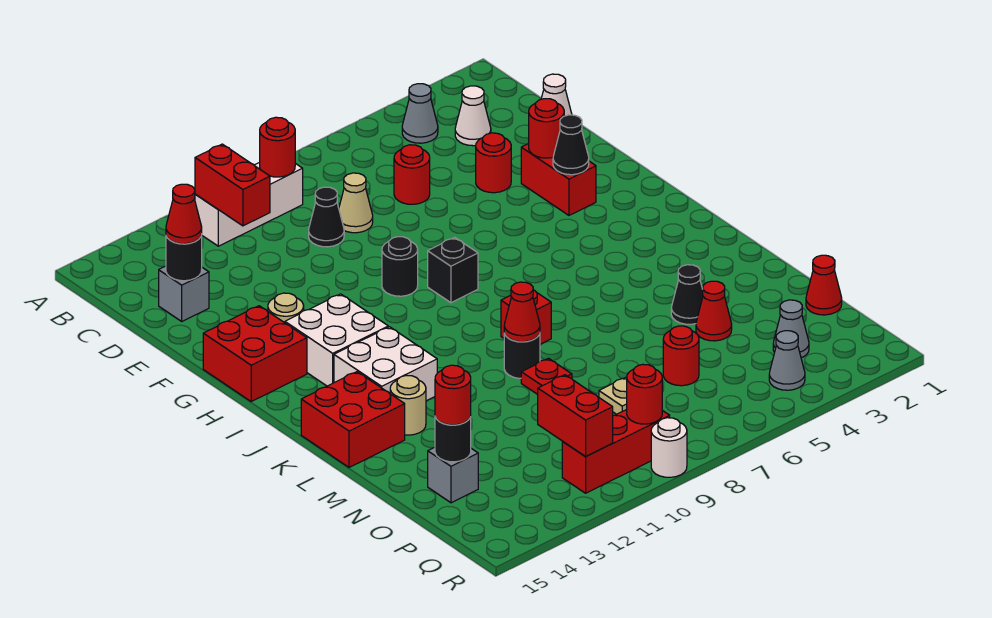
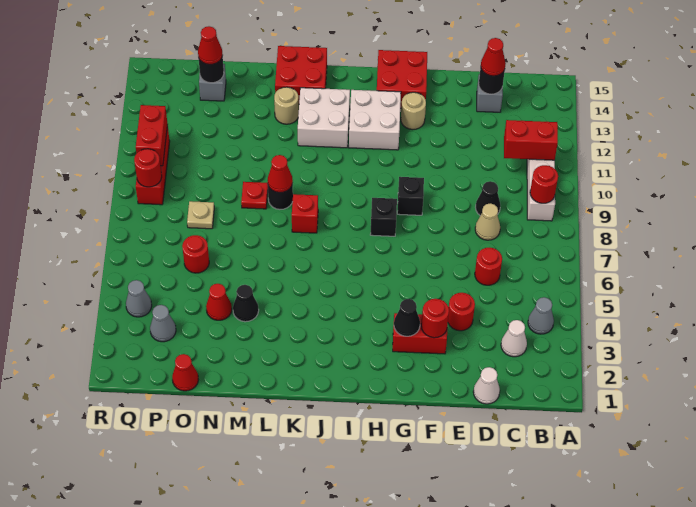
black 1x1 round brick [382,237,418,296] -> black 1x1 brick [397,177,424,215]
red 1x1 round brick [435,365,471,425] -> red 1x1 cone [198,26,223,64]
red 1x2 brick [538,375,613,457] -> red 1x2 brick turned to [136,105,168,166]
white 1x1 round brick [651,418,687,477] -> none

